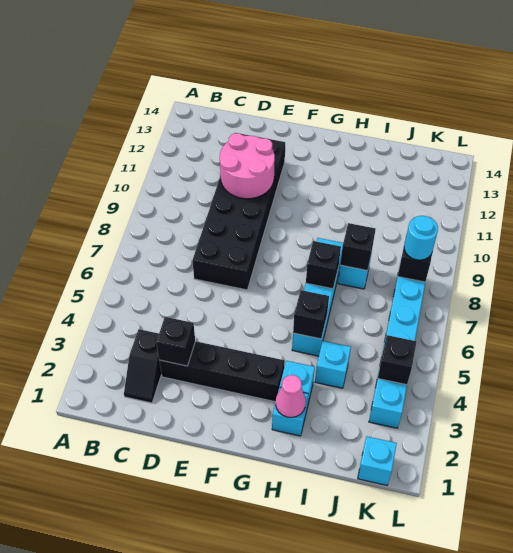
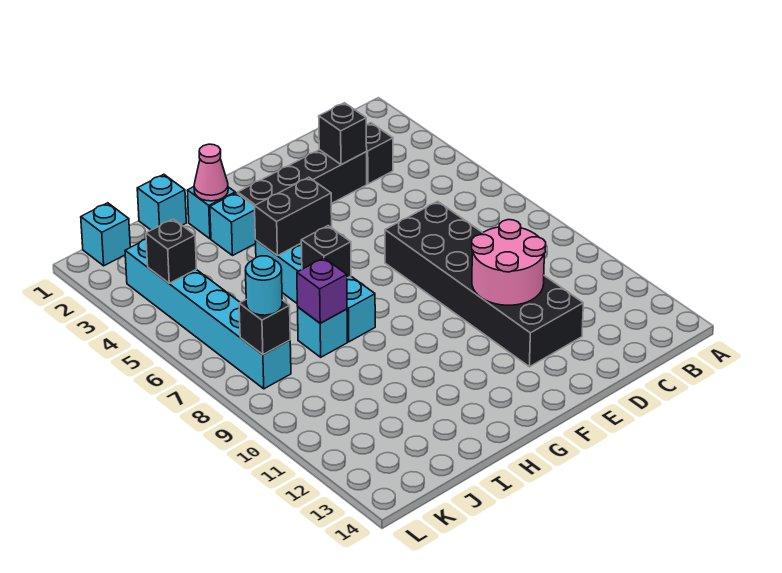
black 1x1 brick [293,290,329,339] -> black 1x2 brick [255,177,332,256]
cyan 1x1 brick [315,341,351,388] -> cyan 1x1 brick moved to [137,174,186,230]
black 1x1 brick [340,223,376,271] -> purple 1x1 brick [297,258,347,323]

